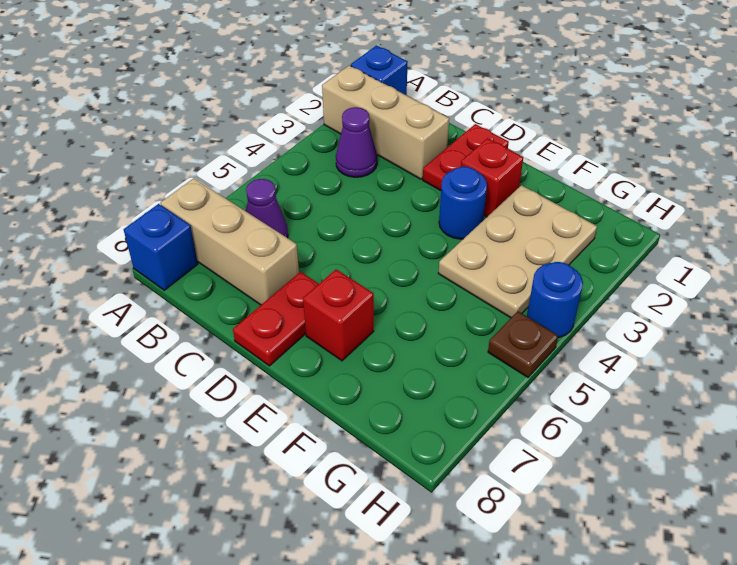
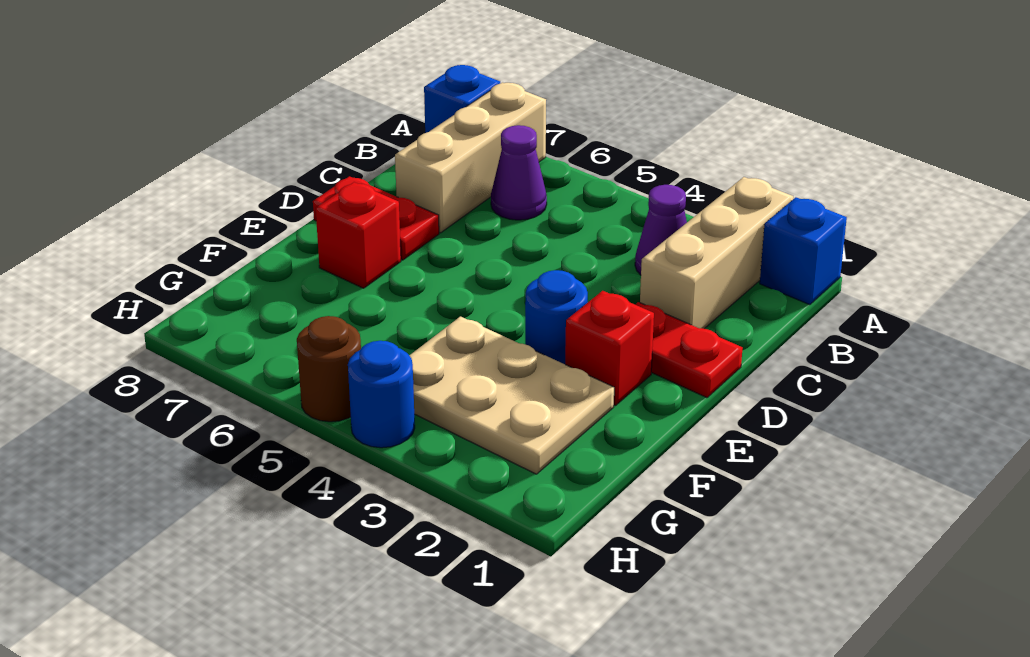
brown 1x1 plate [488,311,558,377] -> brown 1x1 round brick [297,316,361,422]

